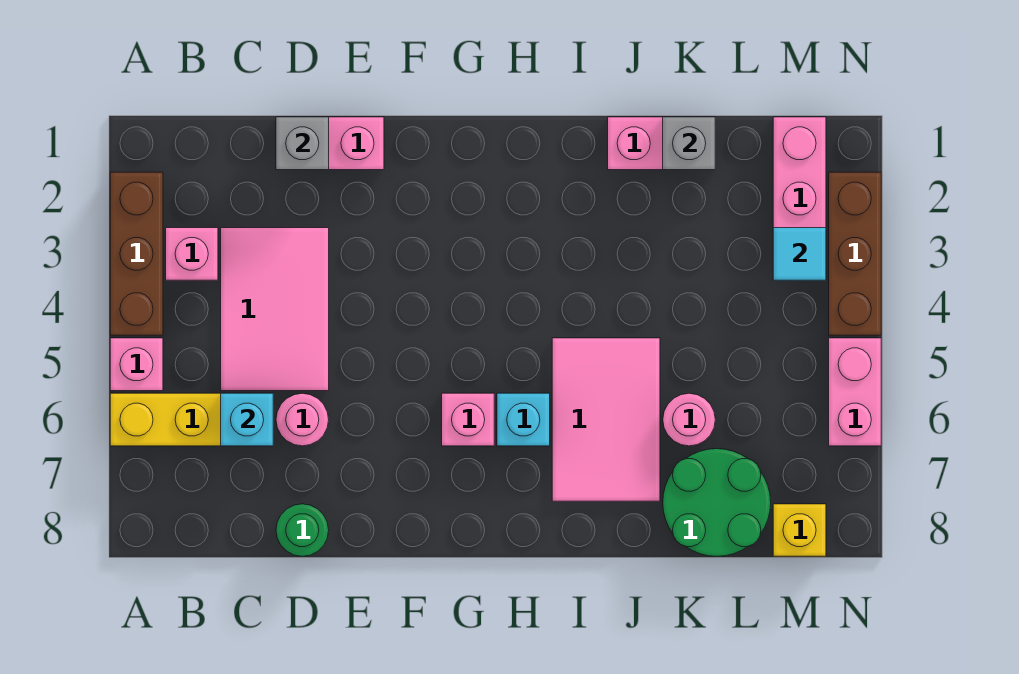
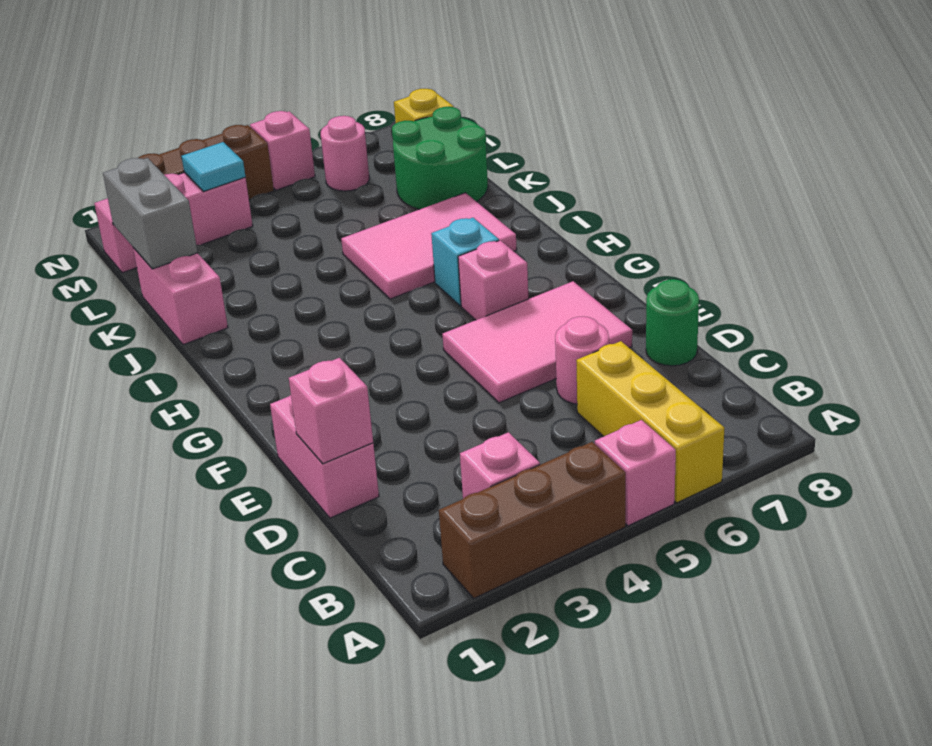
pink 2x3 tile [221,228,329,391] -> pink 2x3 tile moved to [442,281,632,403]
cyan 1x1 brick [221,393,273,446] -> none
grey 1x1 brick [276,117,329,170] -> pink 1x1 brick [289,358,373,464]
grey 1x1 brick [663,117,715,170] -> grey 1x2 brick [103,158,198,269]
pink 1x1 round brick [663,393,715,446] -> pink 1x1 round brick moved to [321,116,369,191]
pink 1x2 brick [829,338,881,446] -> pink 1x1 brick [250,111,315,190]

